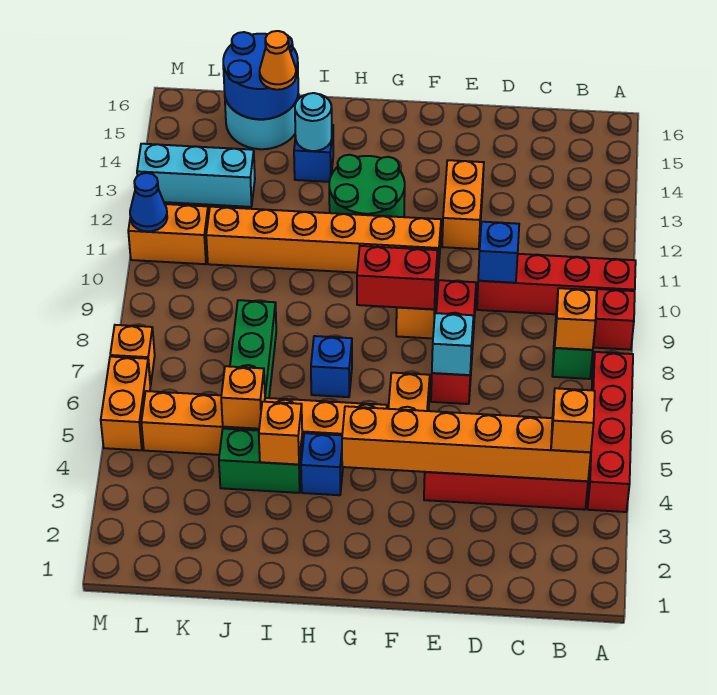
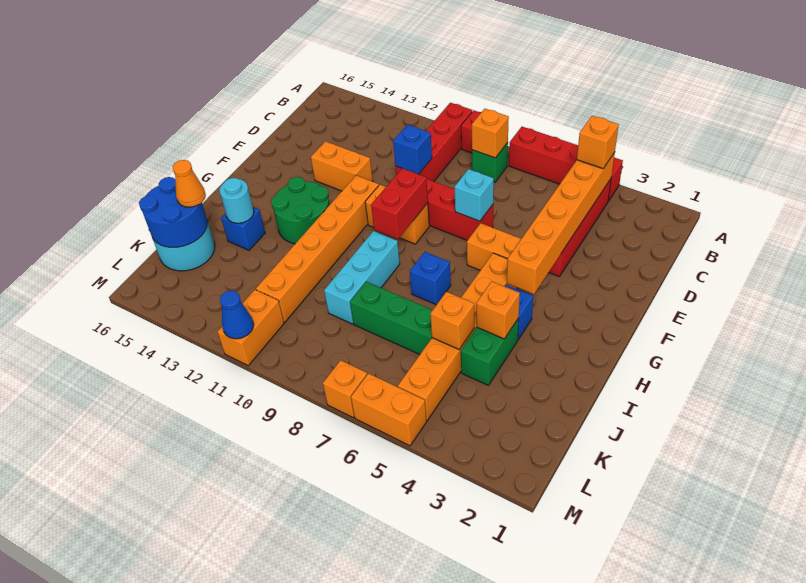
cyan 1x3 brick [137,144,255,207] -> cyan 1x3 brick moved to [324,231,400,324]

